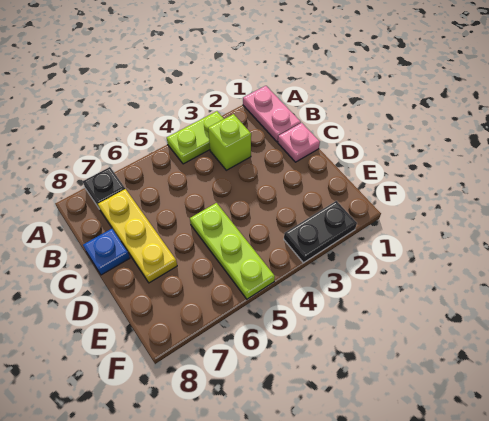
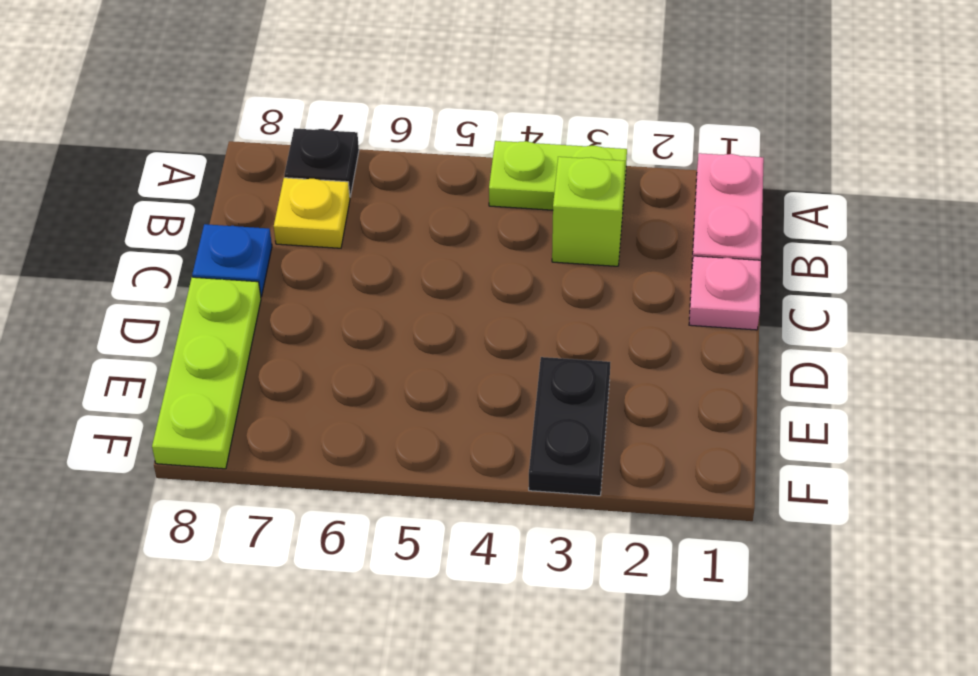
yellow 1x3 plate [98,189,177,283] -> yellow 1x1 plate [274,178,350,248]
lime 1x3 plate [190,203,275,299] -> lime 1x3 plate moved to [152,277,261,469]
black 1x2 plate [284,201,357,263] -> black 1x2 plate turned to [529,357,610,496]

